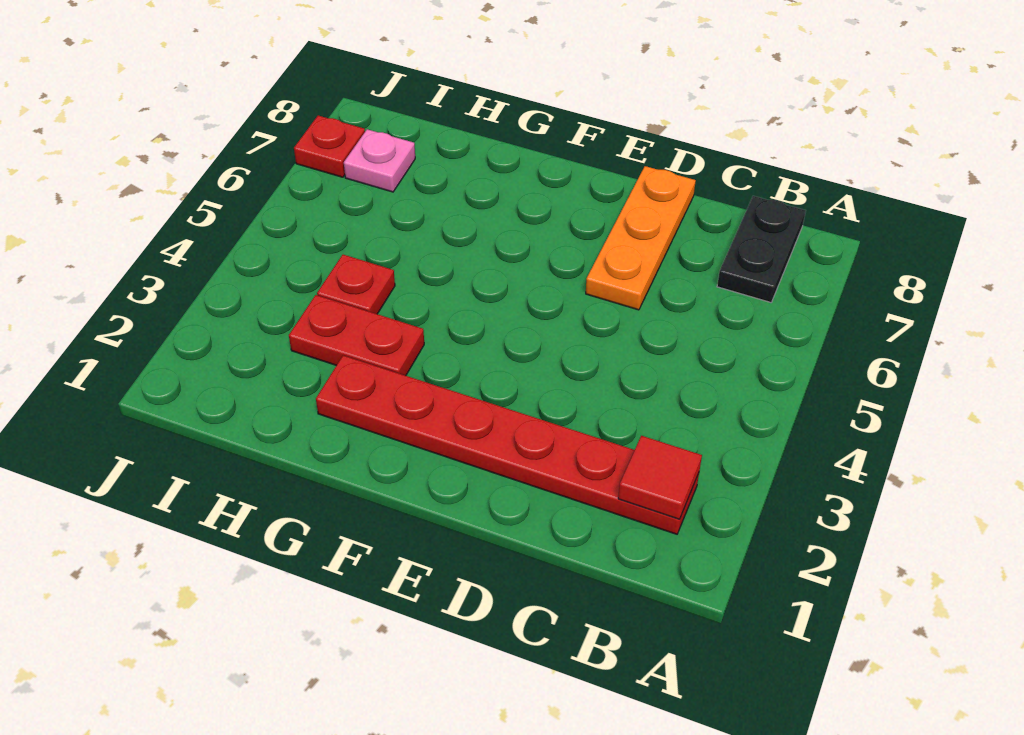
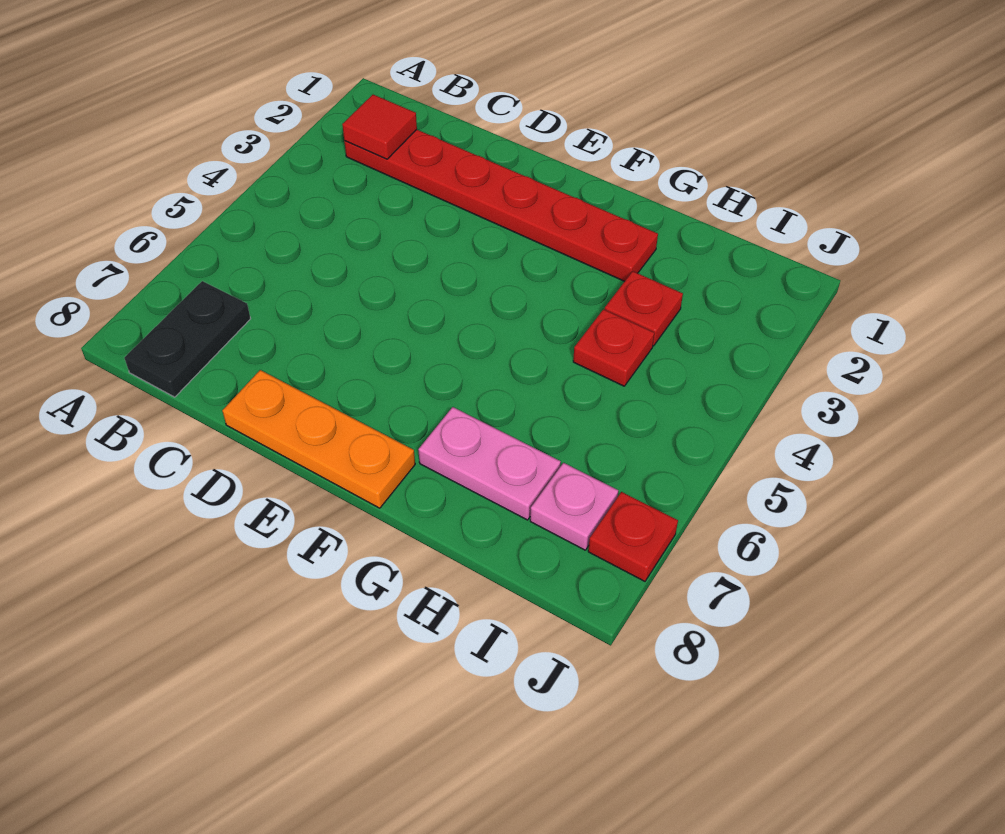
orange 1x3 plate [586,166,696,310] -> orange 1x3 plate turned to [222,370,415,508]
red 1x2 plate [289,295,424,376] -> red 1x1 plate [605,271,683,346]
none -> pink 1x2 plate [418,407,561,520]

